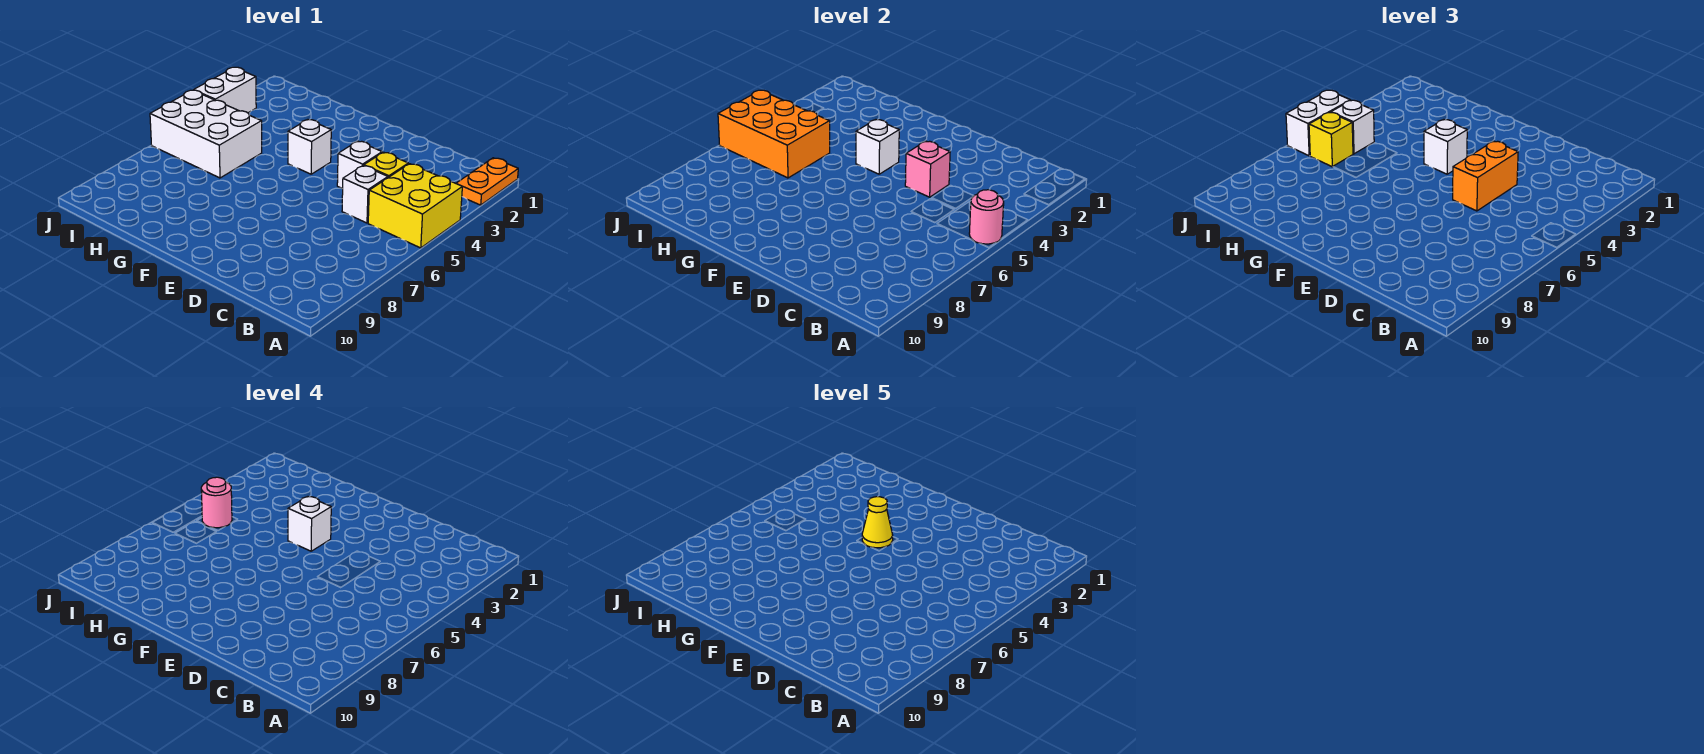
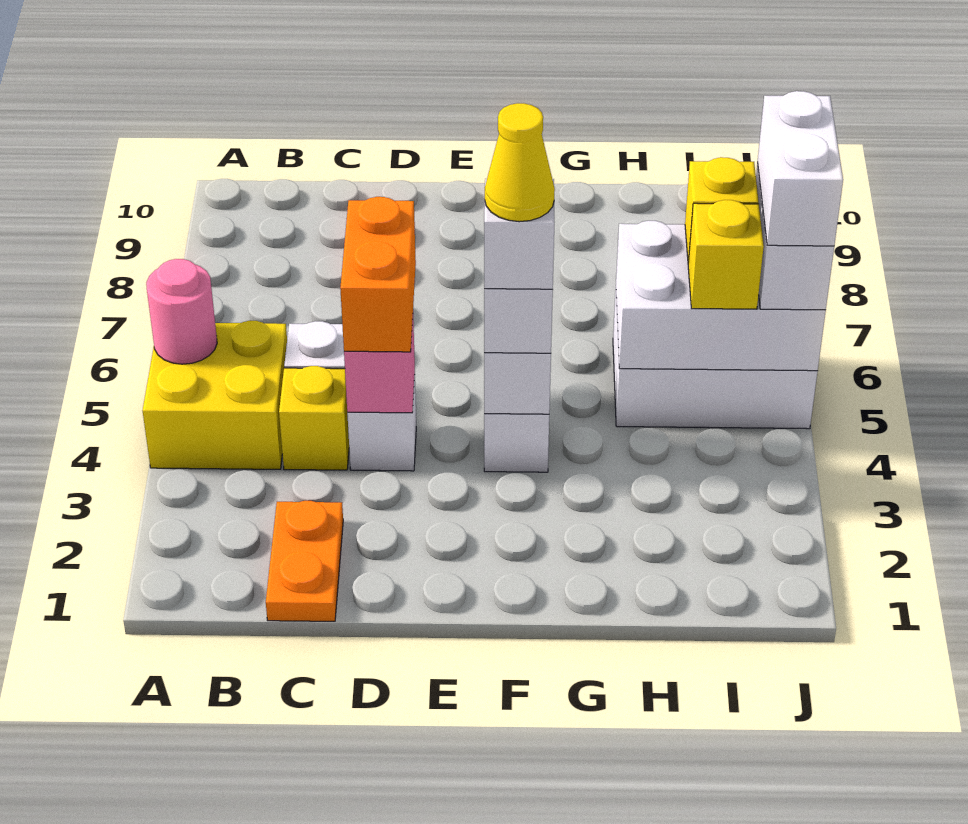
orange 1x2 plate [456,158,518,205] -> orange 1x2 plate moved to [266,501,343,621]
orange 2x3 brick [718,90,830,178] -> white 2x3 brick [616,221,826,371]
white 1x1 brick [1331,100,1374,154] -> yellow 1x1 brick [688,200,764,309]
pink 1x1 round brick [201,477,232,528] -> none
white 1x2 brick [194,67,256,113] -> white 1x2 brick moved to [758,91,843,246]

